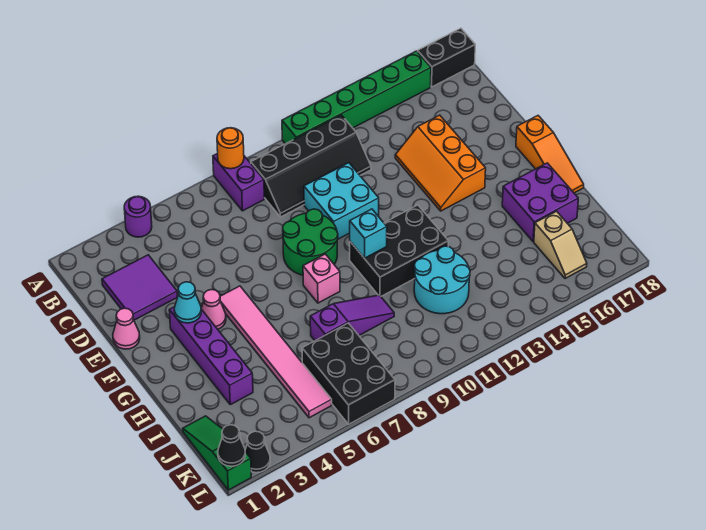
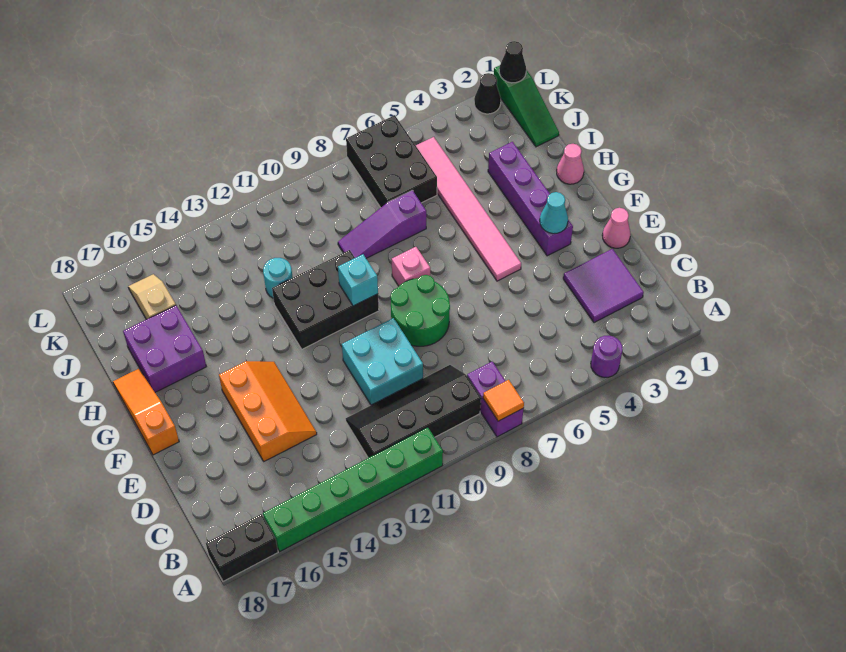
orange 1x1 round brick [217,128,244,169] -> orange 1x1 tile [483,380,524,421]
pink 1x1 cone [201,290,226,329] -> pink 1x1 cone moved to [557,144,584,184]
cyan 2x2 round brick [414,246,470,314] -> cyan 1x1 round brick [263,258,293,298]

